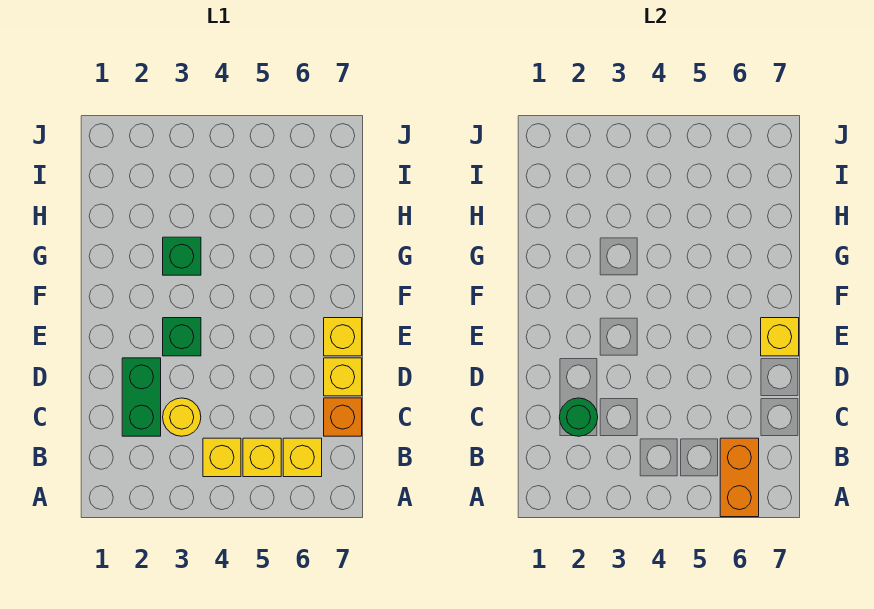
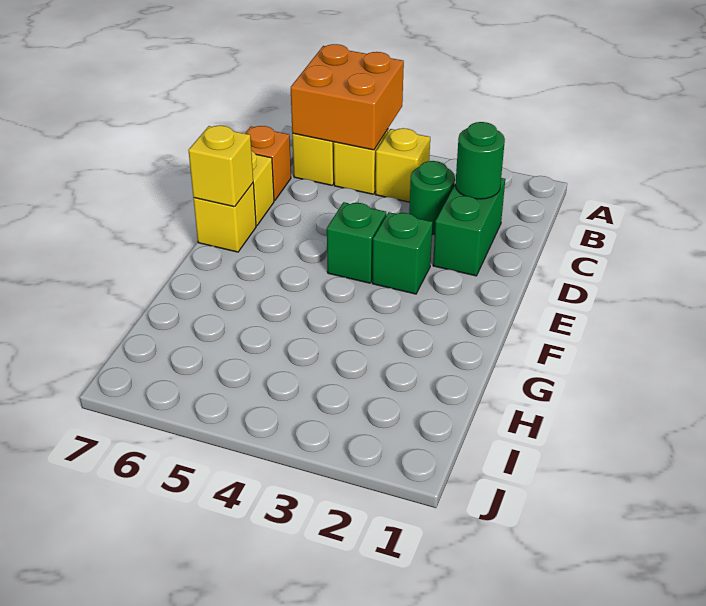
orange 1x2 brick [720,438,759,517] -> orange 2x2 brick [291,44,404,150]
yellow 1x1 round brick [163,398,201,436] -> green 1x1 round brick [409,161,455,235]
green 1x1 brick [163,237,201,275] -> green 1x1 brick moved to [327,202,386,283]

